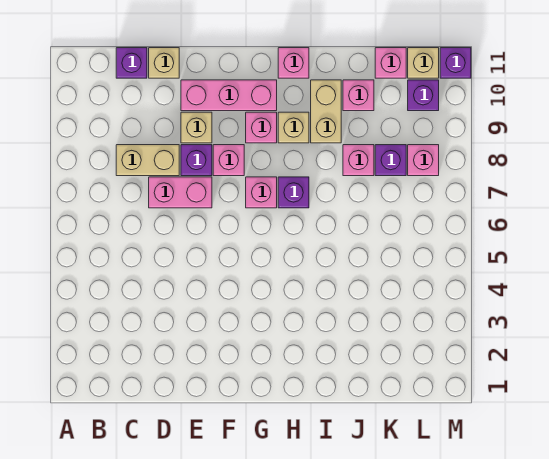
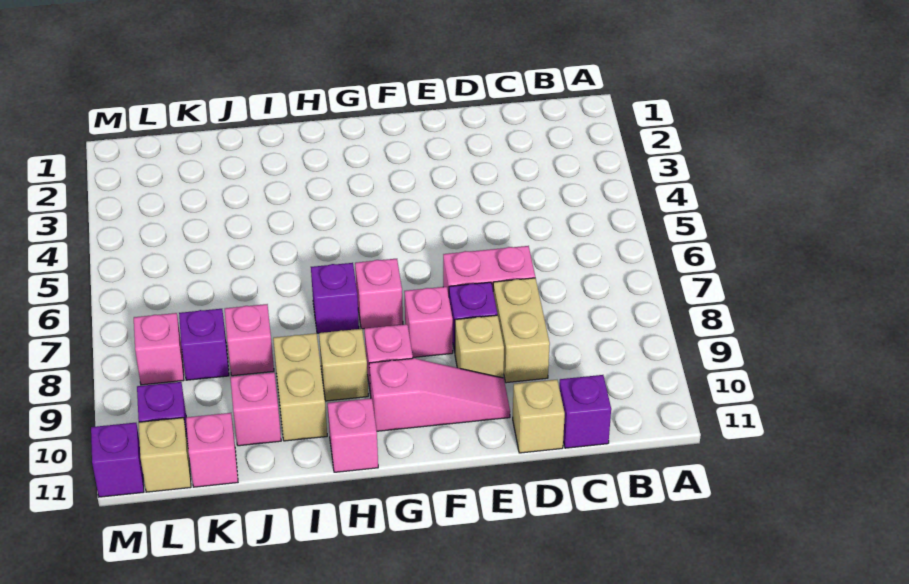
tan 1x2 brick [116,145,179,176] -> tan 1x2 brick turned to [493,278,550,383]
pink 1x3 brick [181,80,277,111] -> pink 1x3 slope [369,358,510,431]

